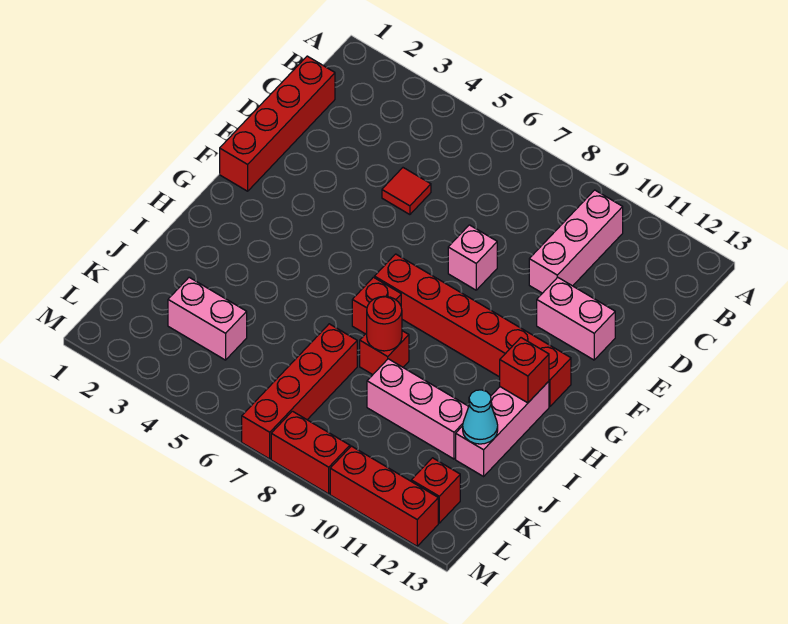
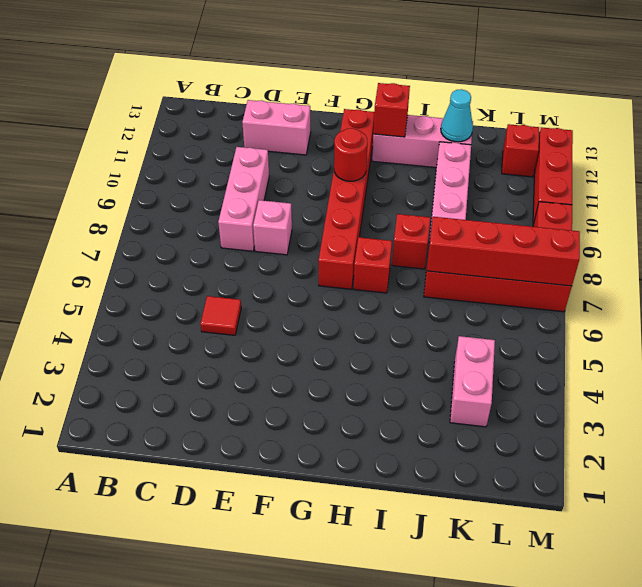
pink 1x3 brick [529,190,623,293] -> pink 1x3 brick turned to [218,147,269,251]
red 1x4 brick [220,56,335,191] -> red 1x4 brick moved to [427,217,580,286]
pink 1x2 brick [537,277,615,360] -> pink 1x2 brick turned to [242,100,311,155]
red 1x1 round brick [367,296,402,351] -> red 1x1 round brick moved to [334,128,368,181]

